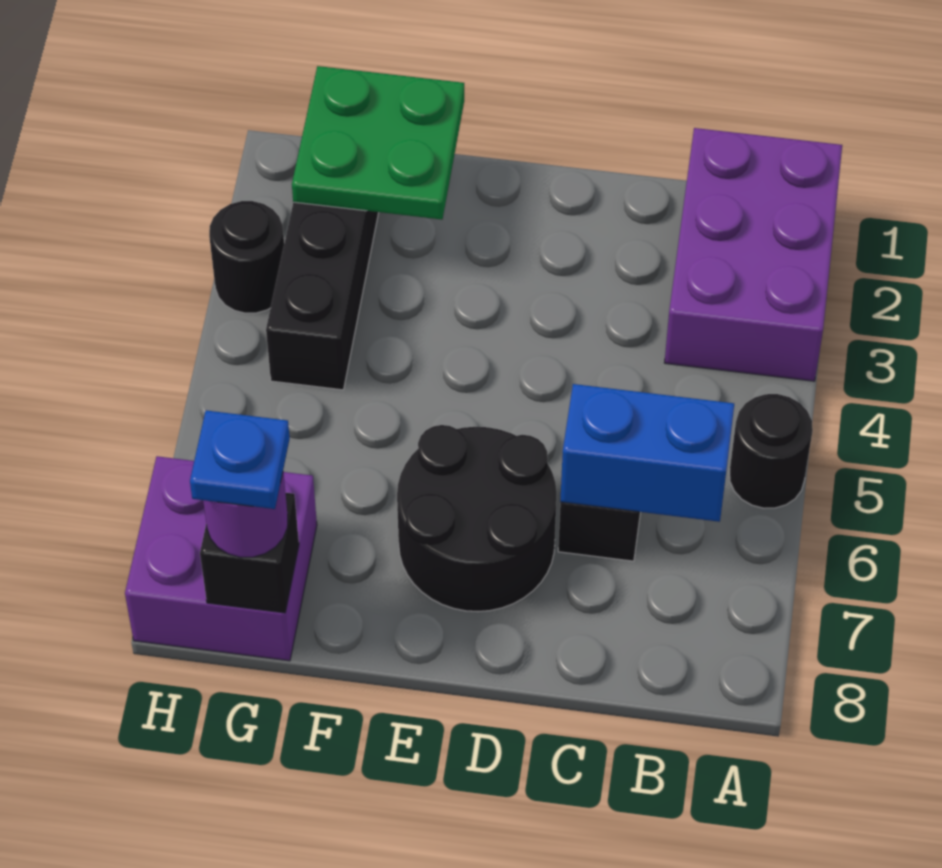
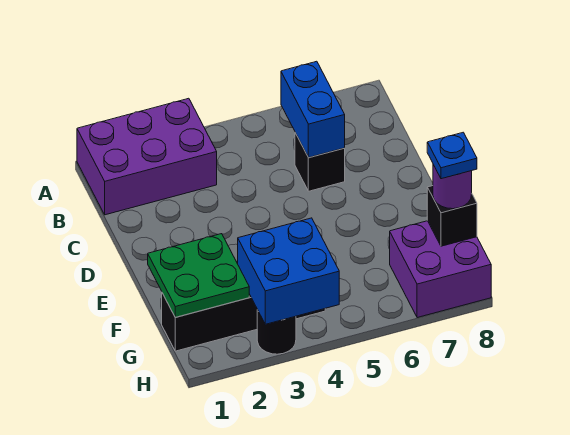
black 1x1 round brick [730,394,813,508] -> none
black 2x2 round brick [397,425,557,612] -> none
none -> blue 2x2 brick [238,218,339,324]

